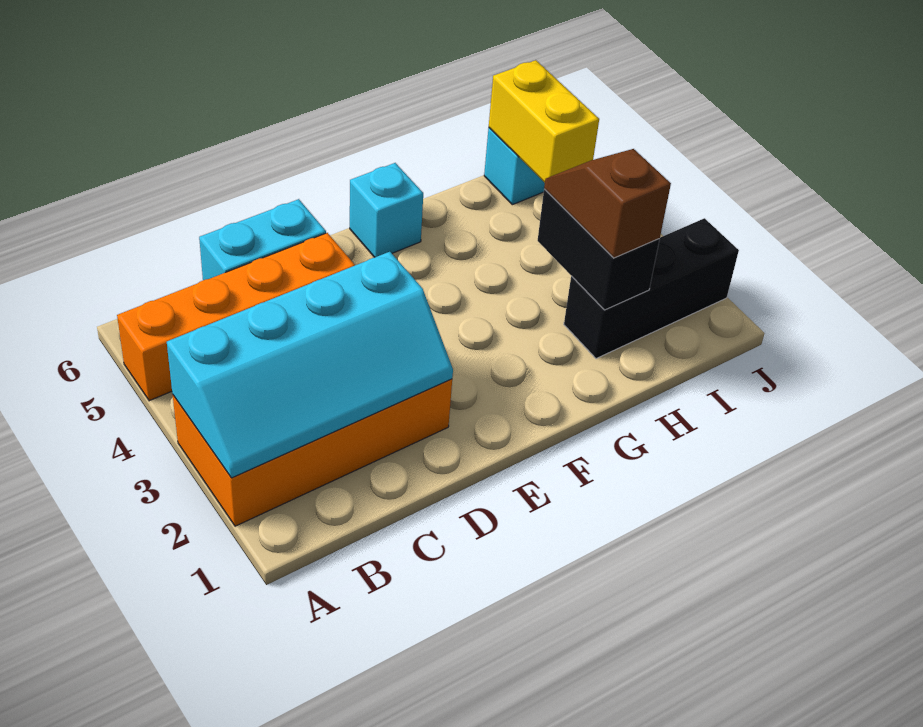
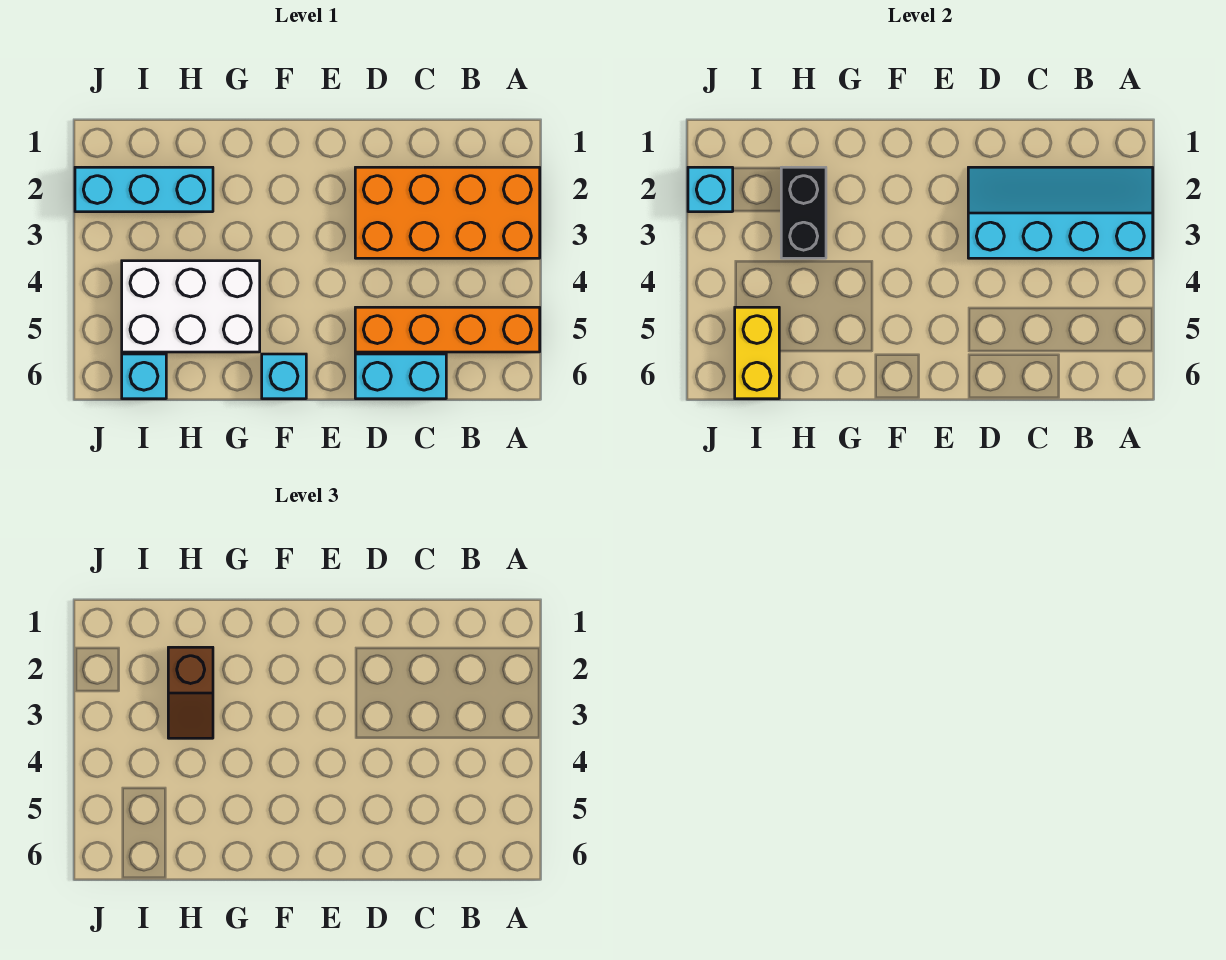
none -> white 2x3 brick [122,261,260,352]
black 1x3 brick [564,218,739,359] -> cyan 1x3 brick [75,167,213,212]
none -> cyan 1x1 brick [688,167,733,212]

